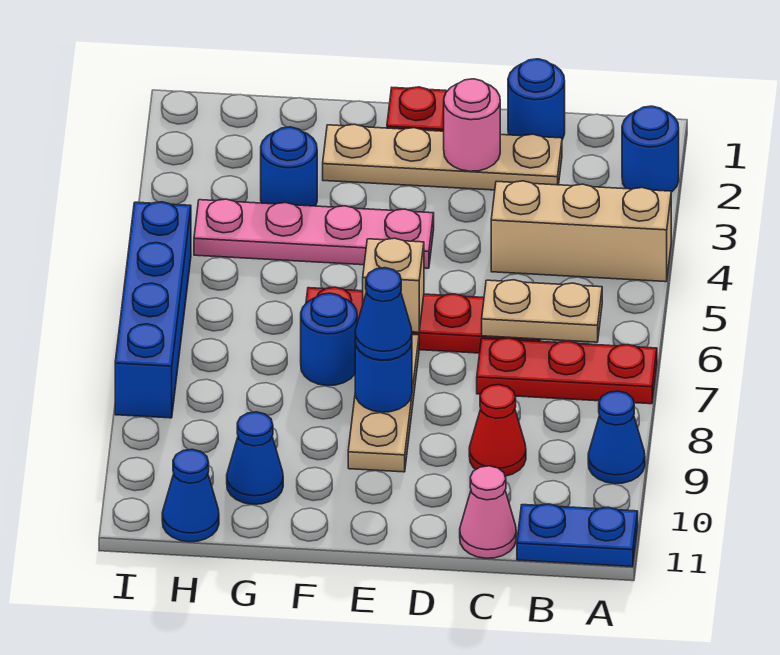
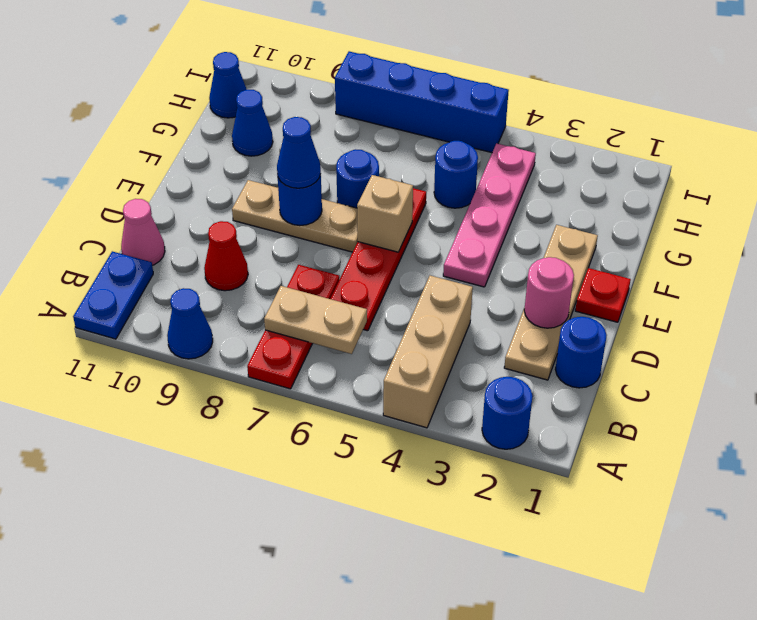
tan 1x2 plate [482,280,602,342] -> tan 1x2 plate turned to [264,286,367,354]
blue 1x1 round brick [261,127,317,206] -> blue 1x1 round brick moved to [434,141,478,208]

